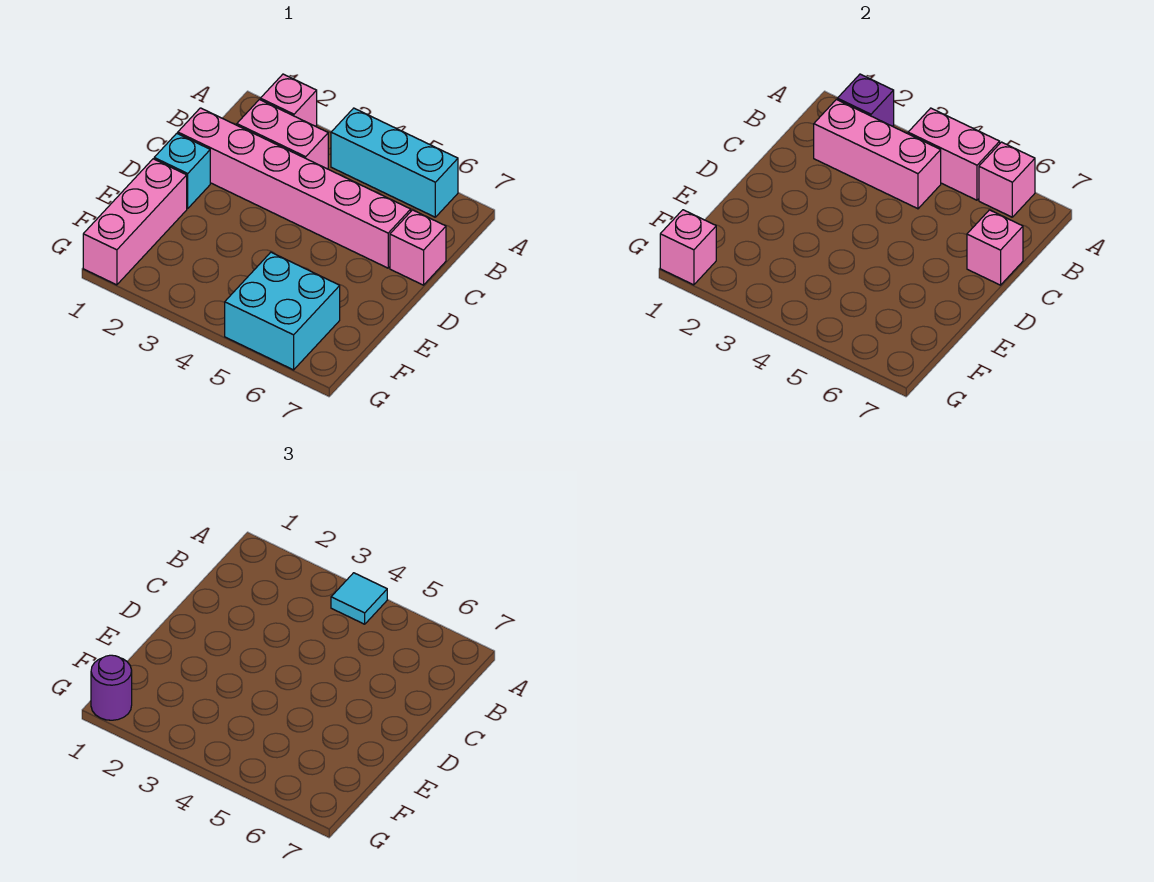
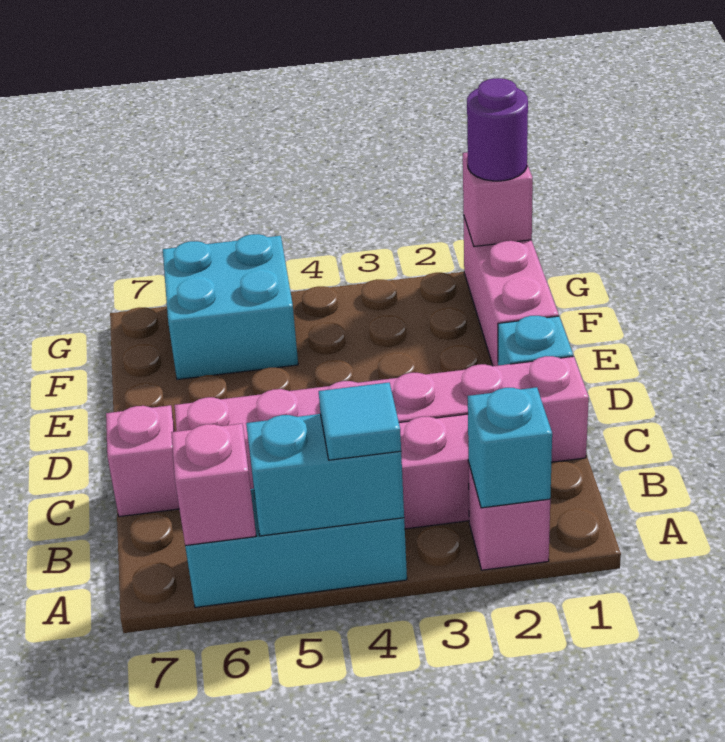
purple 1x1 brick [837,74,894,126] -> cyan 1x1 brick [468,387,552,508]
pink 1x2 brick [908,108,1000,200] -> cyan 1x2 brick [246,414,404,536]
pink 1x3 brick [814,100,941,209] -> none
pink 1x1 brick [967,210,1023,285] -> none

